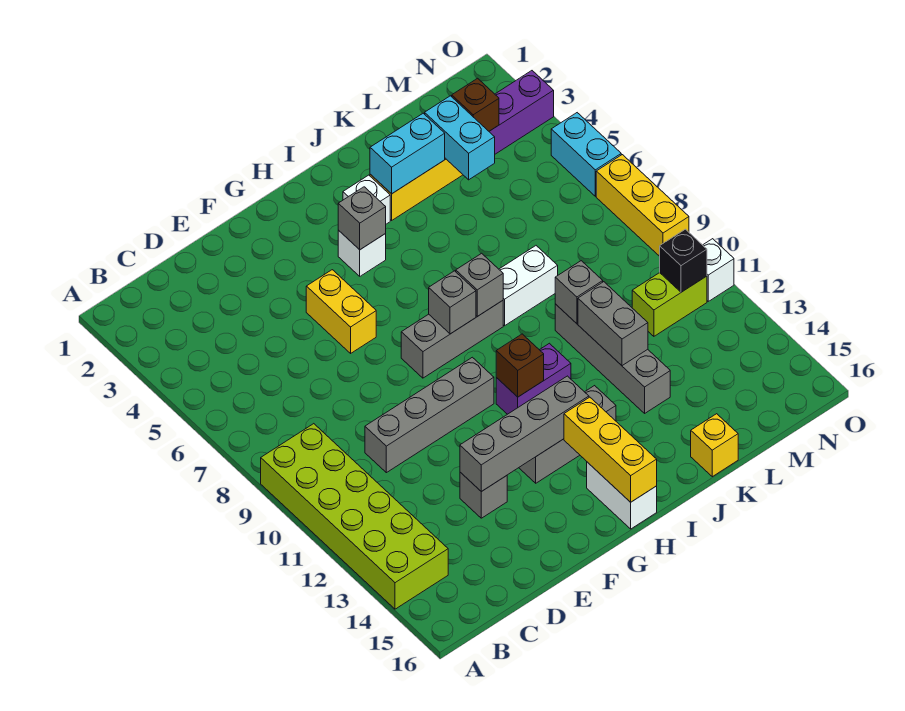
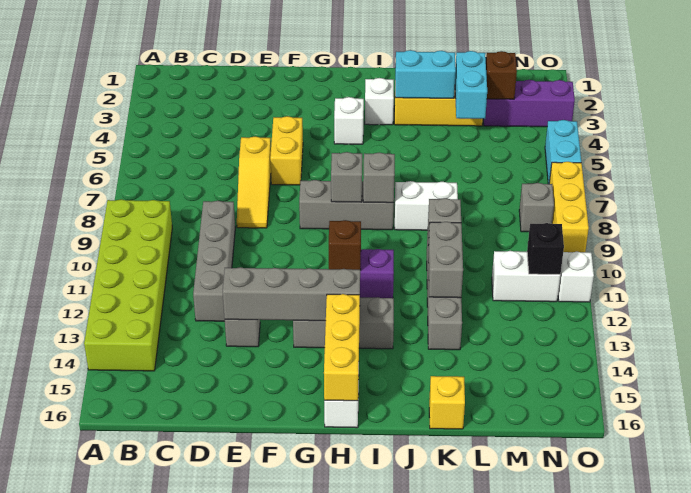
grey 1x4 brick [365,357,494,473] -> grey 1x4 brick turned to [193,201,235,321]
none -> yellow 1x3 slope [237,136,271,228]
grey 1x1 brick [338,187,386,250] -> grey 1x1 brick moved to [519,183,554,232]
lime 1x2 brick [632,273,707,336] -> white 1x2 brick [492,251,560,302]

